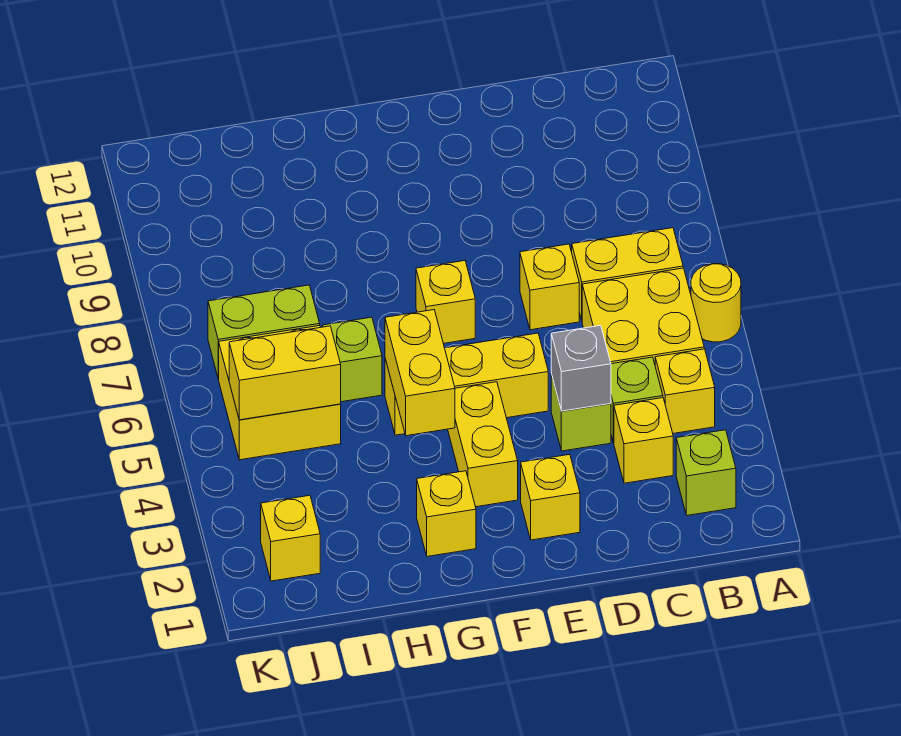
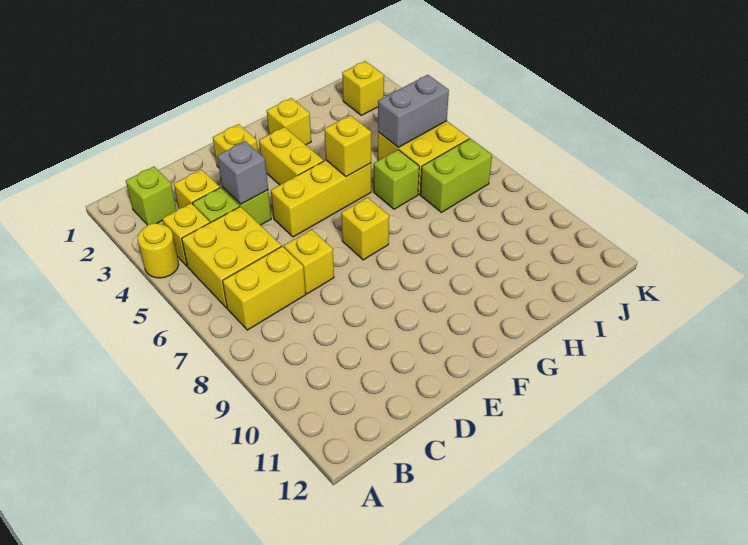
yellow 1x1 round brick [691,264,741,342] -> yellow 1x1 round brick moved to [138,223,179,278]
yellow 1x2 brick [385,310,455,436] -> yellow 1x1 brick [324,115,371,177]
yellow 1x2 brick [229,326,341,420] -> grey 1x2 brick [378,75,449,147]

